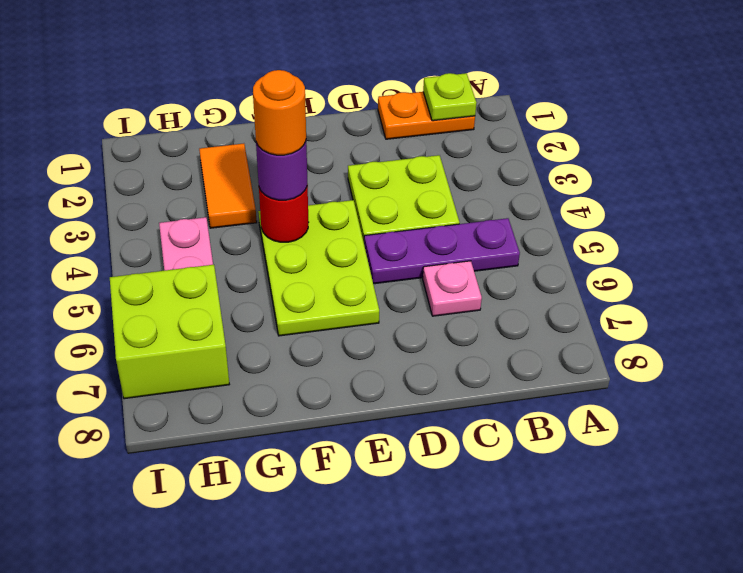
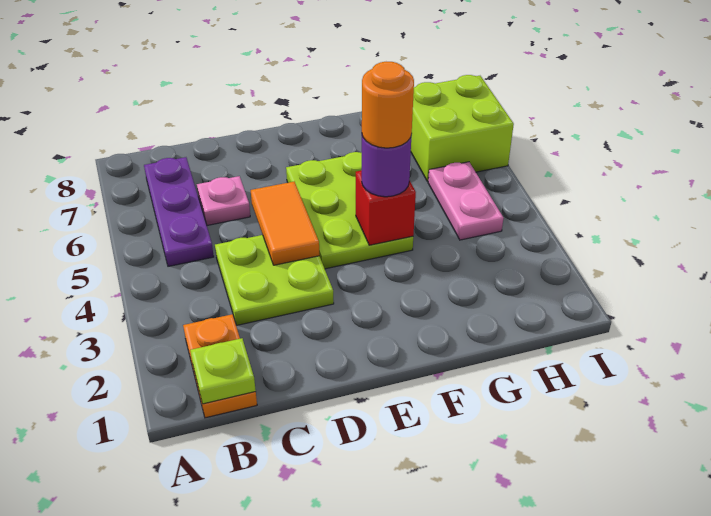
orange 1x2 plate [378,92,475,139] -> orange 1x2 plate turned to [183,314,257,418]
purple 1x3 plate [364,218,520,284] -> purple 1x3 plate turned to [144,157,214,266]
red 1x1 round brick [259,184,309,242] -> red 1x1 brick [356,170,416,245]
orange 1x2 tile [199,144,257,228] -> orange 1x2 tile moved to [251,182,320,265]

